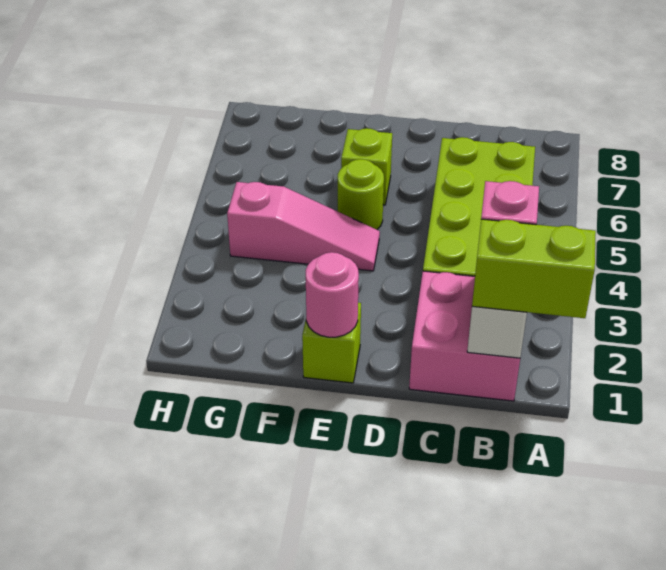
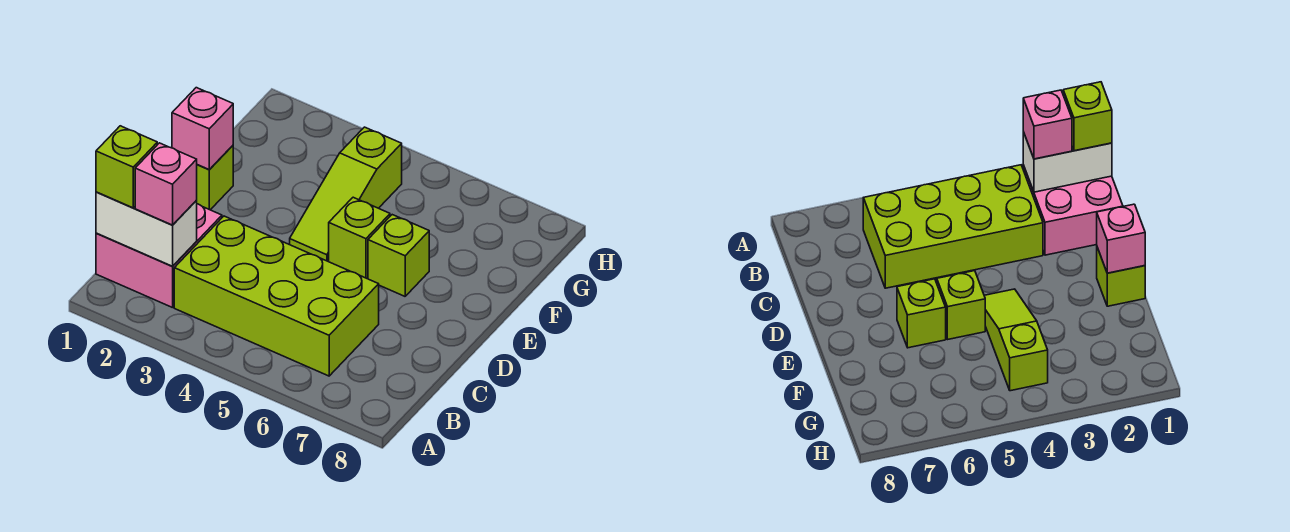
lime 1x2 brick [472,219,596,318] -> lime 1x1 brick [96,126,157,208]
pink 1x1 round brick [306,252,359,337] -> pink 1x1 brick [172,88,233,170]
pink 1x3 slope [227,182,380,271] -> lime 1x3 slope [290,127,402,261]
lime 1x1 round brick [338,159,384,230] -> lime 1x1 brick [329,197,390,278]

